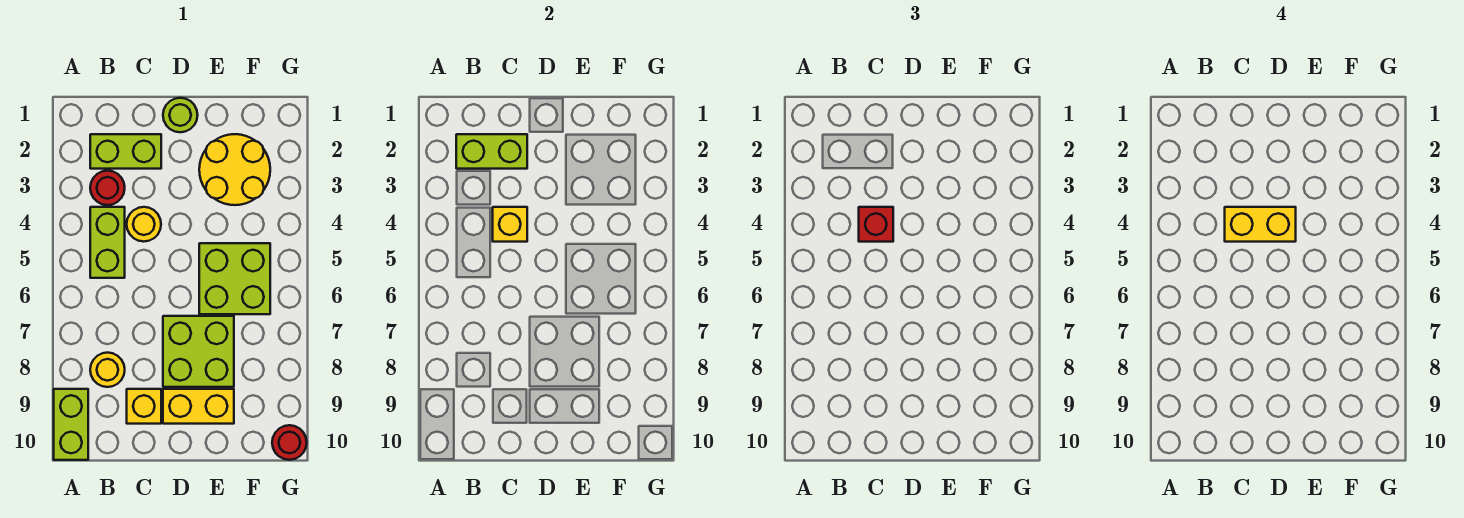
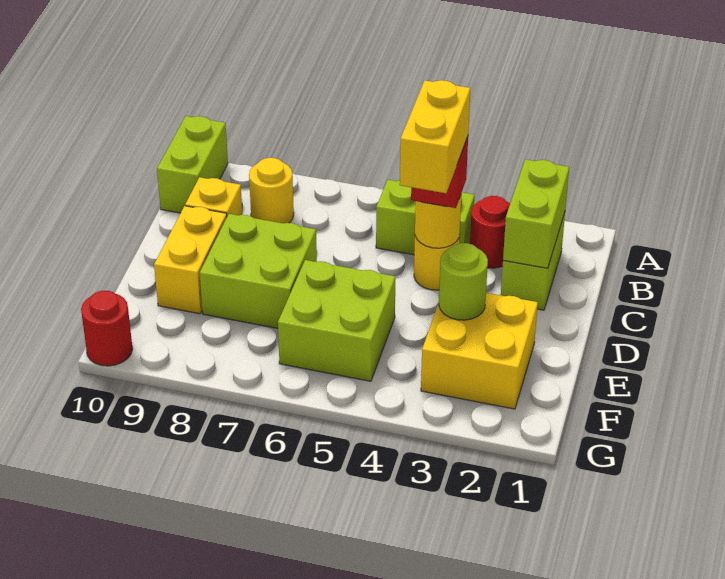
lime 1x2 brick [54,389,88,460] -> lime 1x2 brick turned to [157,116,228,213]
yellow 1x1 brick [493,207,527,242] -> yellow 1x1 round brick [415,196,461,248]
lime 1x1 round brick [163,98,198,132] -> lime 1x1 round brick moved to [439,243,488,320]
yellow 2x2 round brick [199,134,270,205] -> yellow 2x2 brick [421,293,538,409]

